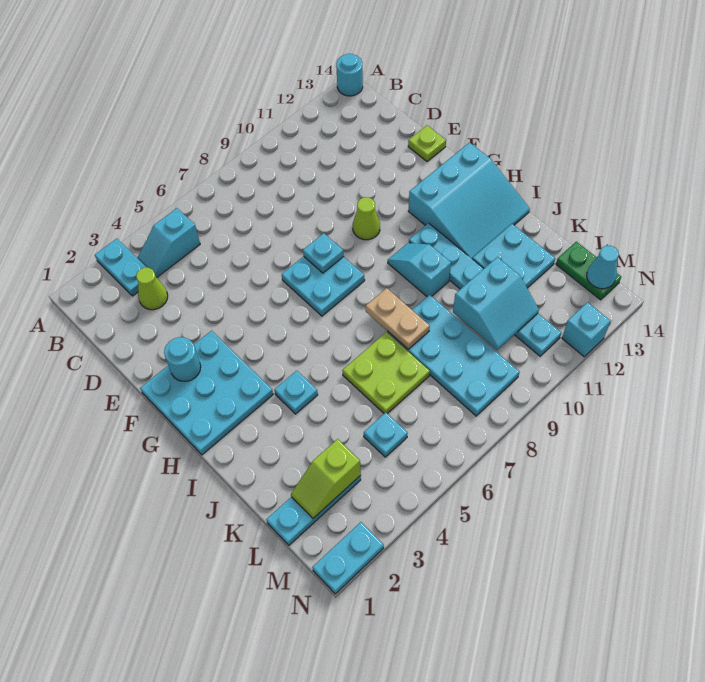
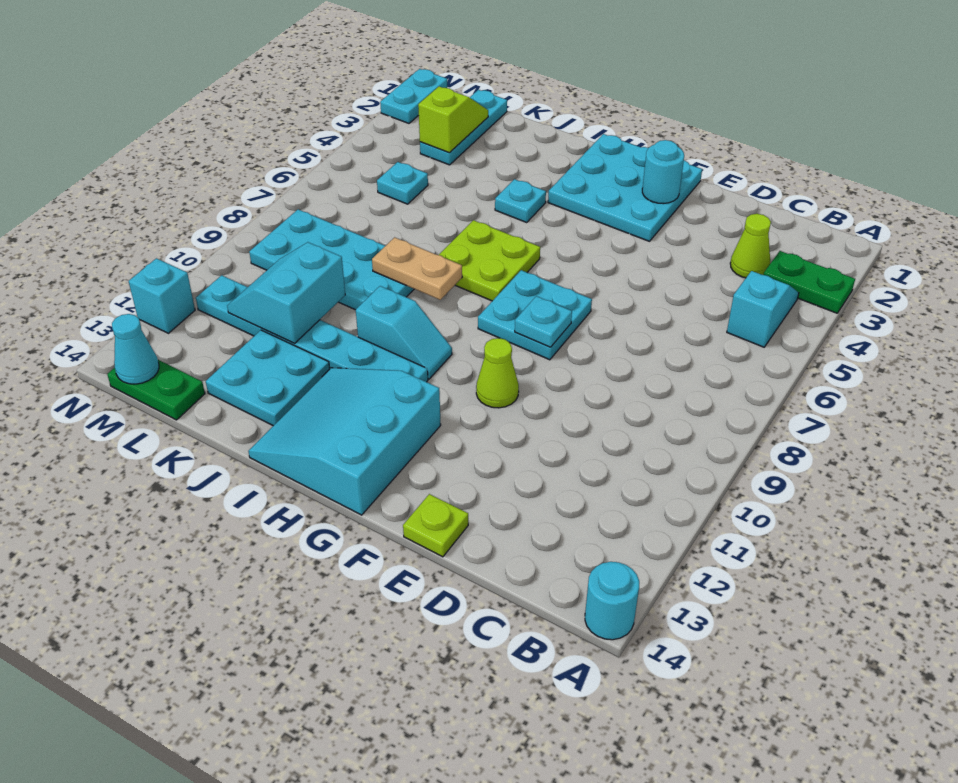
cyan 1x2 plate [95,239,147,296] -> green 1x2 plate [764,251,855,313]
lime 2x2 plate [342,332,430,414] -> lime 2x2 plate moved to [439,220,540,301]

